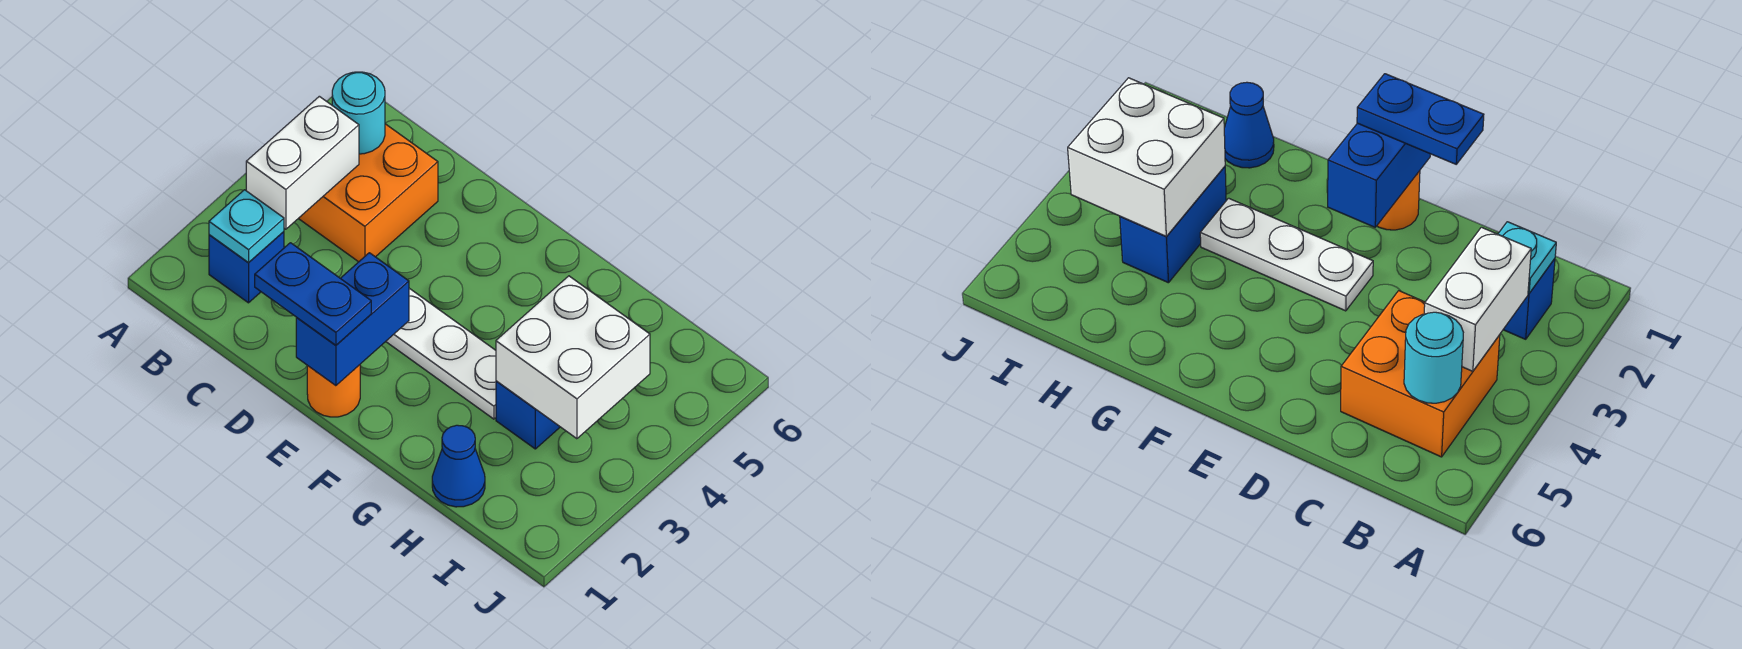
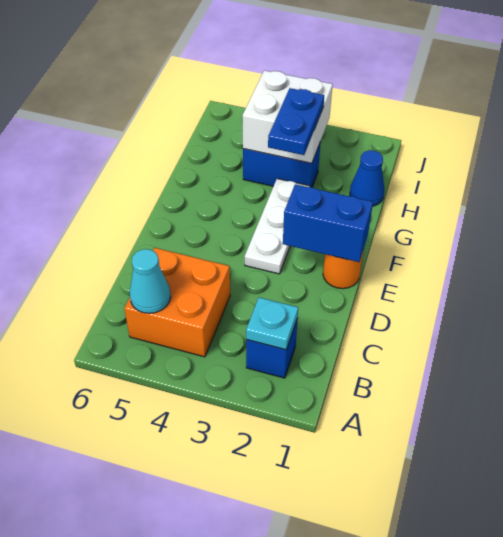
white 1x2 brick [246,96,359,229] -> none
cyan 1x1 round brick [332,72,385,154] -> cyan 1x1 cone [130,249,171,313]
blue 1x2 plate [255,243,371,345] -> blue 1x2 plate moved to [268,88,324,155]

